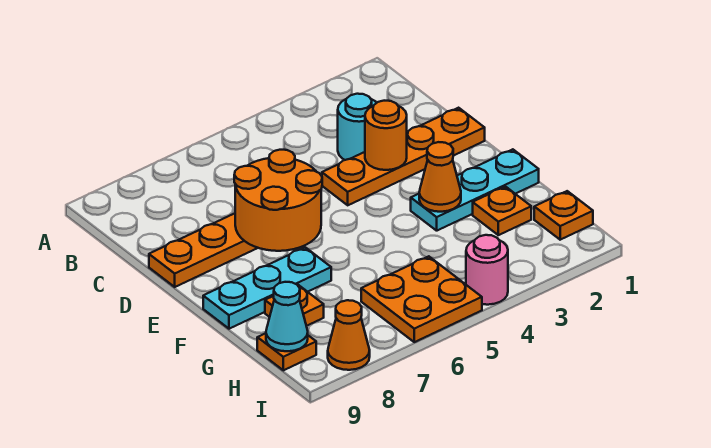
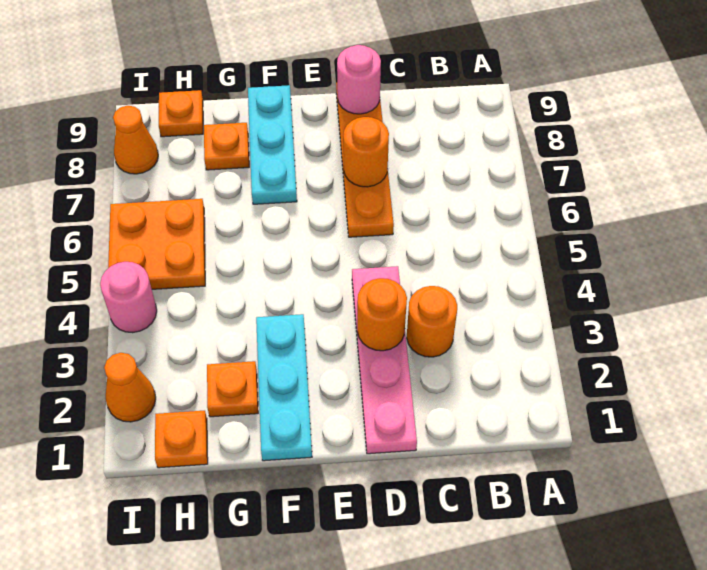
cyan 1x1 round brick [338,94,376,160] -> orange 1x1 round brick [407,286,457,357]
orange 1x4 plate [322,108,485,205] -> pink 1x4 plate [352,266,417,454]
orange 2x2 round brick [234,150,322,251] -> orange 1x1 round brick [343,117,389,187]
none -> pink 1x1 round brick [337,45,381,114]
orange 1x1 cone [419,142,461,212] -> orange 1x1 cone moved to [104,353,156,422]
cyan 1x1 cone [266,282,308,351] -> none

